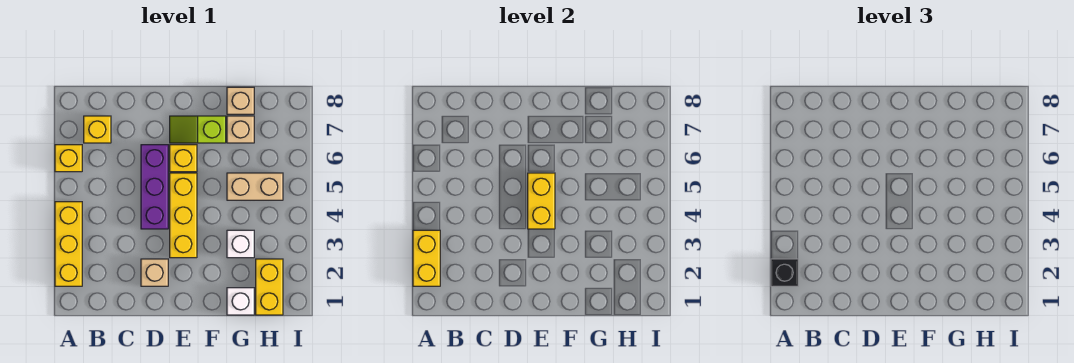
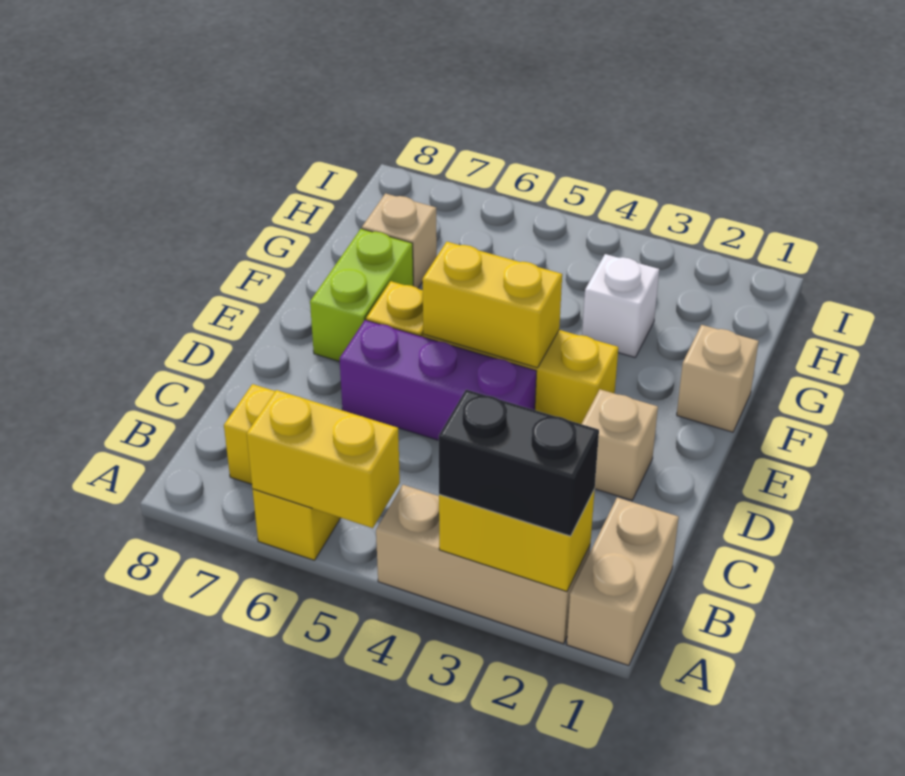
yellow 1x3 brick [55,202,82,286] -> tan 1x3 brick [376,485,590,644]
black 1x1 brick [771,259,798,286] -> black 1x2 brick [439,390,599,536]
lime 1x2 slope [170,116,226,143] -> lime 1x2 brick [310,229,413,362]
white 1x1 brick [227,288,254,315] -> none
tan 1x2 brick [227,173,283,200] -> tan 1x2 brick moved to [567,498,679,666]
tan 1x1 brick [227,87,254,114] -> tan 1x1 brick moved to [677,325,759,432]
yellow 1x2 brick [256,259,283,315] -> yellow 1x2 brick moved to [247,390,400,528]

